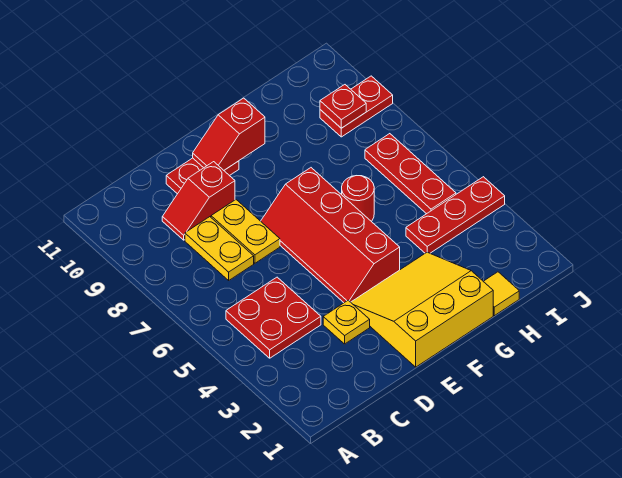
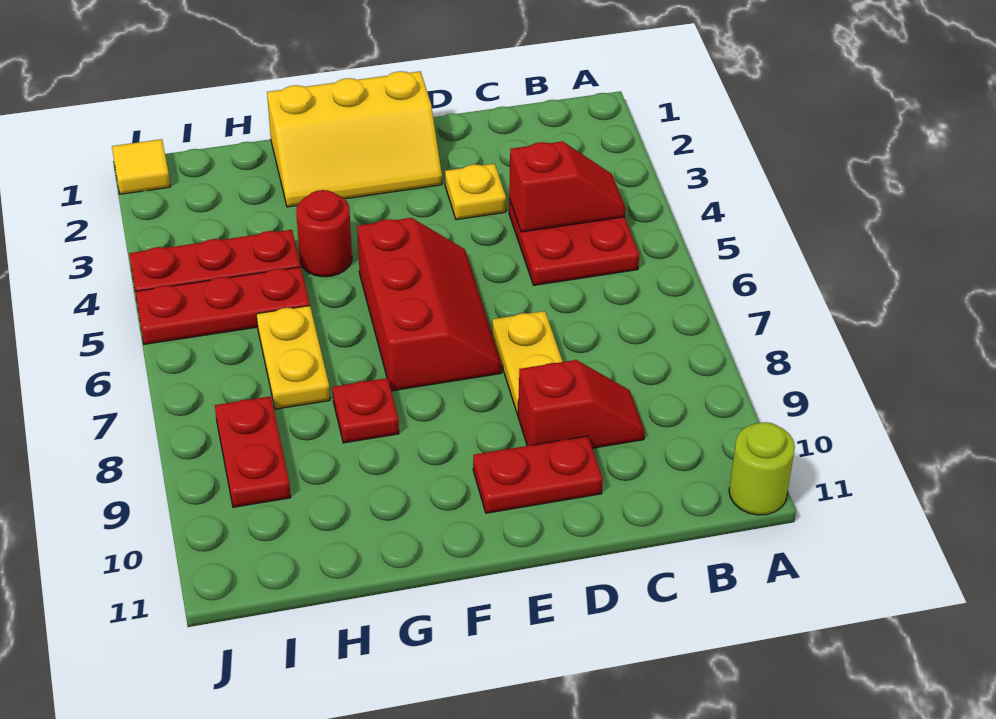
none -> lime 1x1 round brick [729,422,795,515]
yellow 1x2 plate [185,217,254,280] -> yellow 1x2 plate moved to [256,306,330,409]
yellow 3x3 slope [351,252,493,367] -> yellow 2x3 slope [267,71,442,207]
red 2x4 slope [261,168,400,303] -> red 2x3 slope [357,218,502,391]
red 1x2 slope [193,98,265,170] -> red 1x2 slope moved to [509,141,625,232]
red 1x1 round brick [342,176,374,221] -> red 1x1 round brick moved to [296,190,352,277]
yellow 1x1 tile [483,272,519,316] -> yellow 1x1 tile moved to [112,139,170,194]
red 1x3 plate [365,134,456,214] -> red 1x3 plate turned to [135,267,310,344]
red 1x2 plate [320,76,393,137] -> red 1x2 plate turned to [215,396,291,507]
red 1x1 plate [320,85,366,128] -> red 1x1 plate moved to [333,378,399,443]

